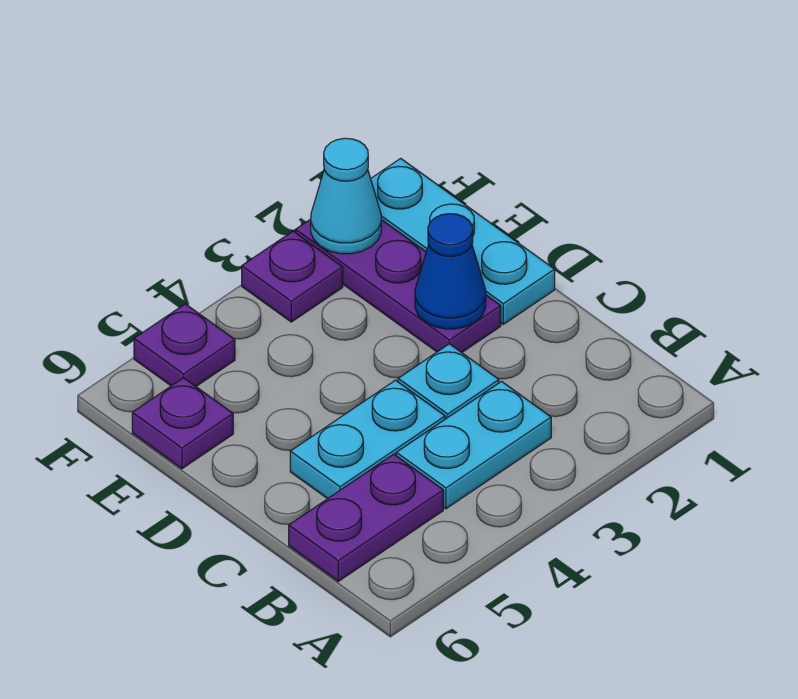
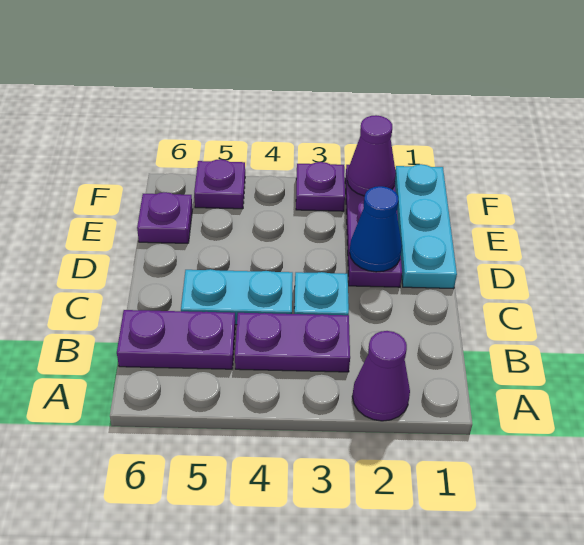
none -> purple 1x1 cone [352,331,410,421]
cyan 1x2 plate [396,382,551,509] -> purple 1x2 plate [235,313,350,372]
cyan 1x1 cone [311,138,381,254] -> purple 1x1 cone [347,115,396,196]

